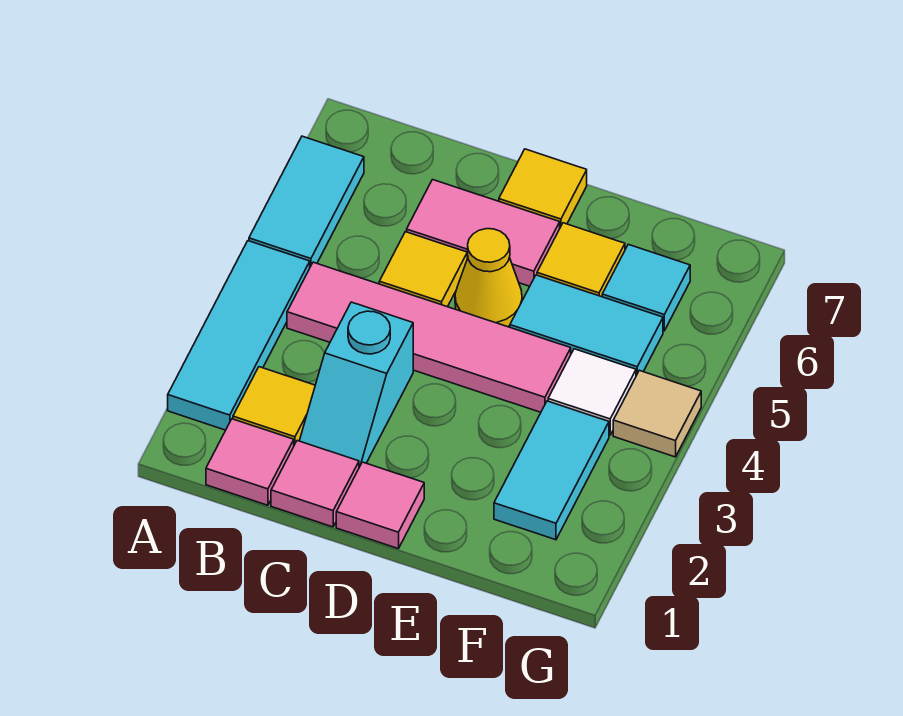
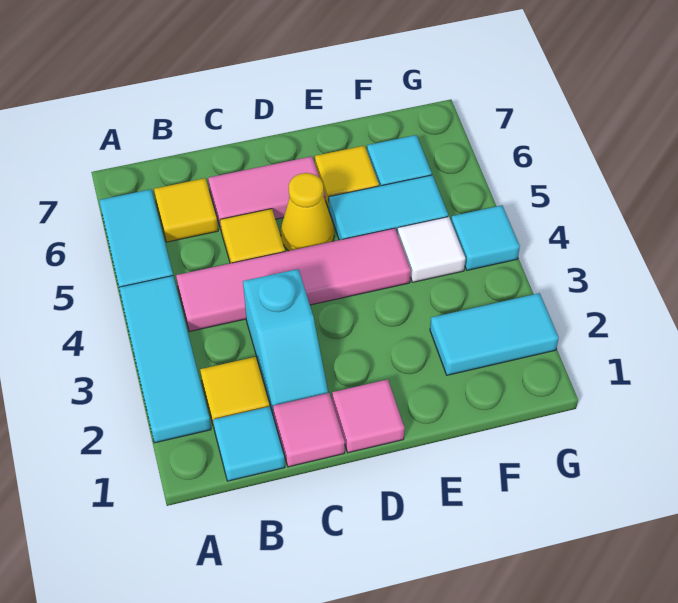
pink 1x1 tile [206,419,294,505] -> cyan 1x1 tile [213,407,285,481]
yellow 1x1 tile [499,149,587,227] -> yellow 1x1 tile moved to [154,178,218,242]
cyan 1x2 tile [494,401,609,540] -> cyan 1x2 tile turned to [430,293,559,375]
tan 1x1 tile [613,370,701,457] -> cyan 1x1 tile [451,205,520,270]

